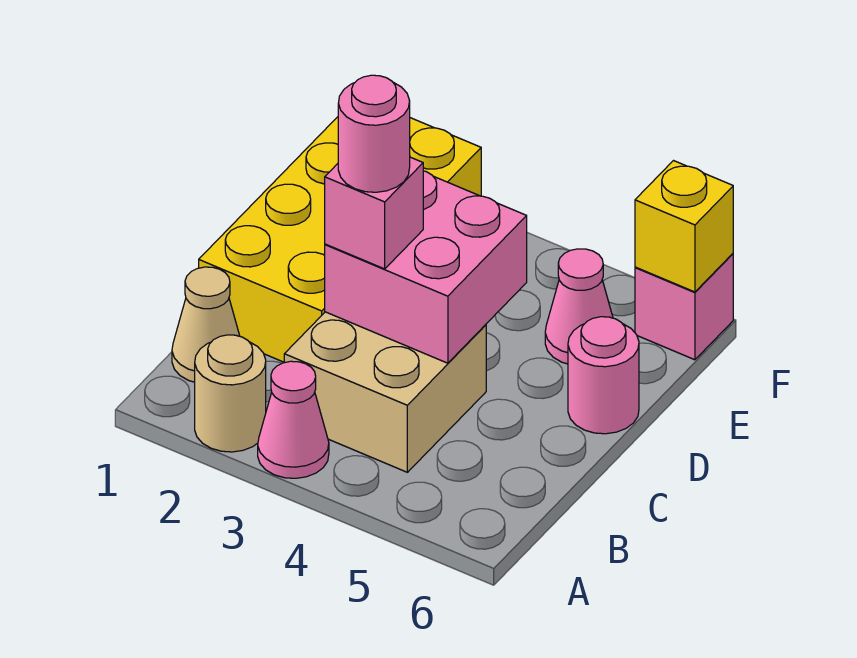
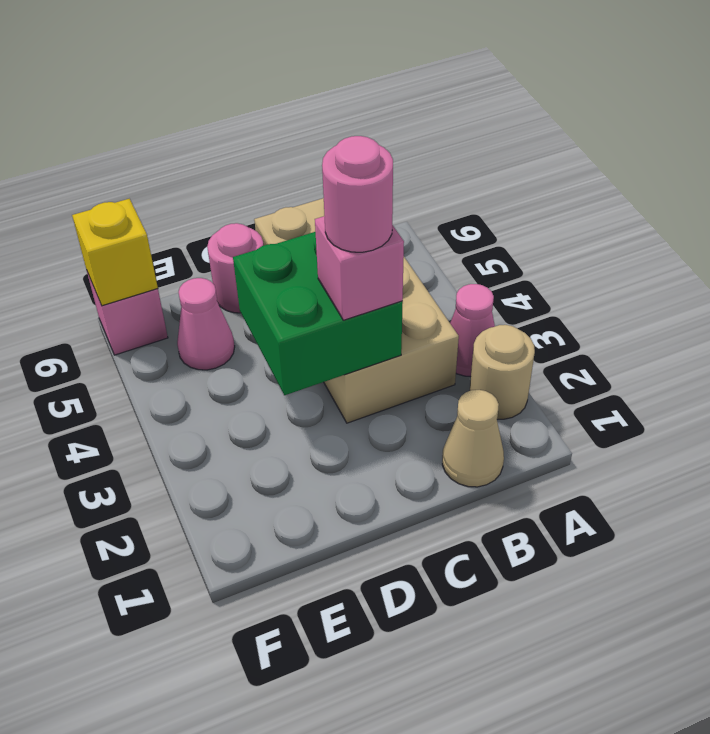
tan 2x2 brick [284,312,486,472] -> tan 2x4 brick [254,198,459,423]
yellow 2x4 brick [199,117,481,362] -> none
pink 2x2 brick [325,171,527,363] -> green 2x2 brick [233,232,403,395]

